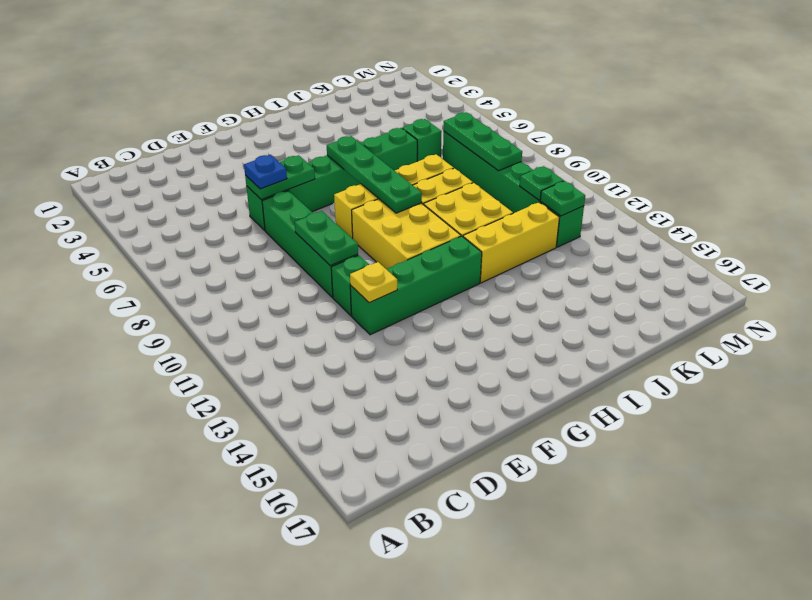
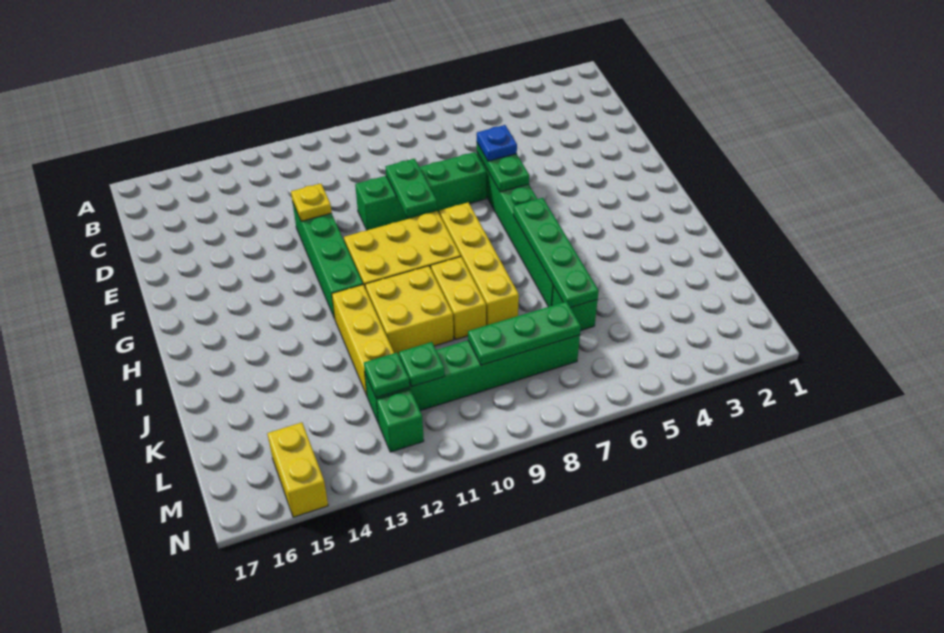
green 1x2 plate [295,211,358,266] -> green 1x2 plate turned to [386,159,437,218]
green 1x1 brick [331,255,369,316] -> green 1x1 brick moved to [377,389,424,452]
green 1x4 plate [327,136,422,213] -> green 1x4 plate turned to [513,198,599,308]
none -> yellow 1x2 brick [267,423,328,517]

